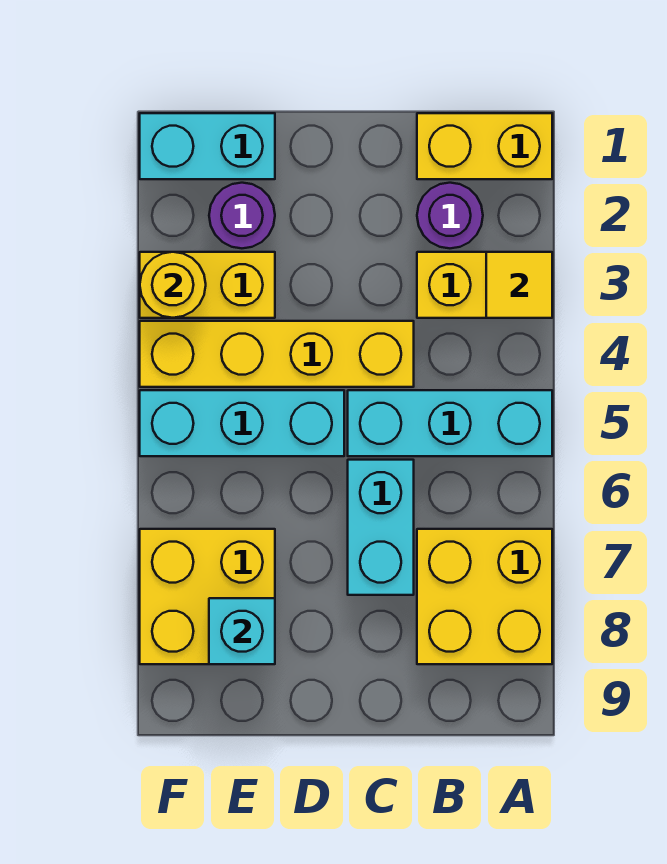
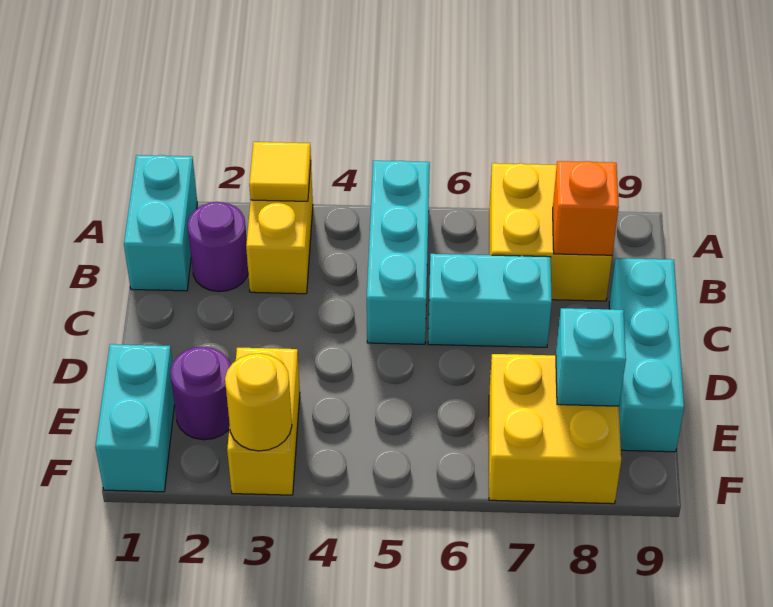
yellow 1x2 brick [417,113,552,179] -> cyan 1x2 brick [124,155,197,291]
none -> orange 1x1 brick [553,161,619,255]
yellow 1x4 brick [140,321,414,387] -> none
cyan 1x3 brick [140,390,344,456] -> cyan 1x3 brick moved to [609,258,684,452]

